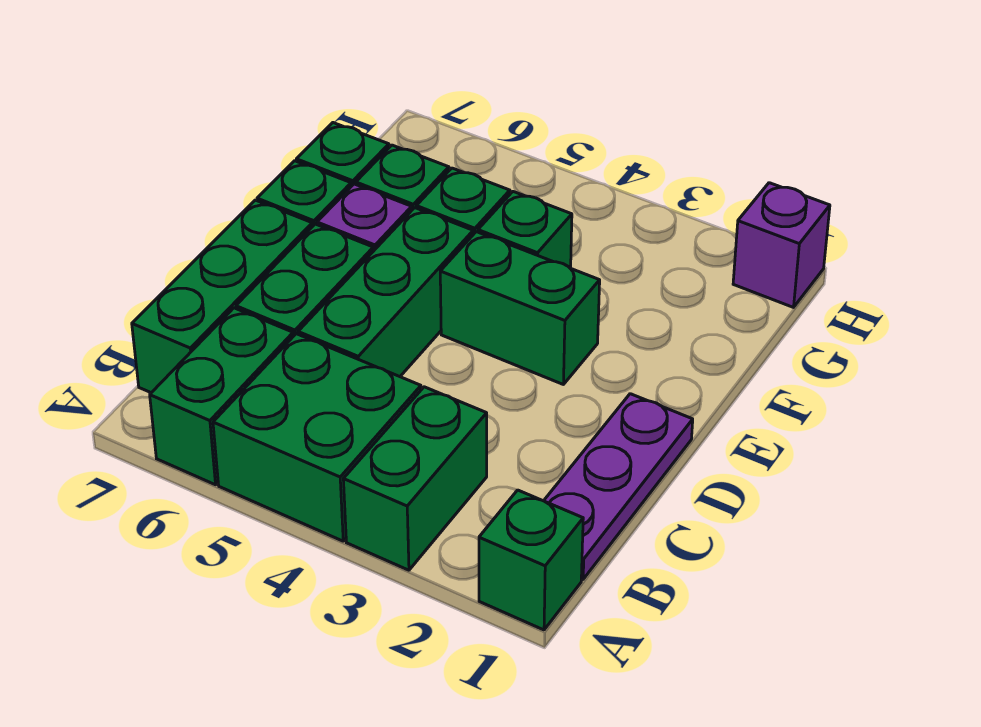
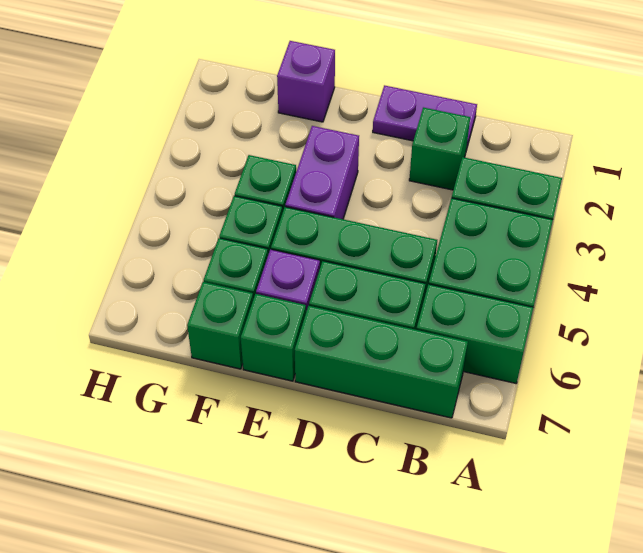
green 1x1 brick [479,490,583,630] -> green 1x1 brick moved to [409,107,470,190]
purple 1x3 plate [544,394,693,579] -> purple 1x2 plate [373,85,477,150]
green 1x2 brick [440,232,600,384] -> purple 1x2 brick [285,126,359,219]
purple 1x1 brick [733,183,830,307] -> purple 1x1 brick moved to [277,41,335,122]

